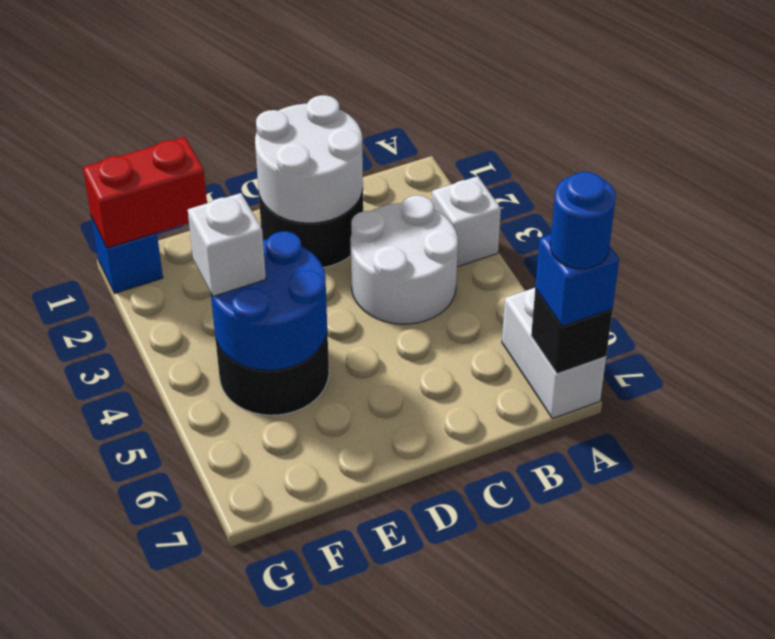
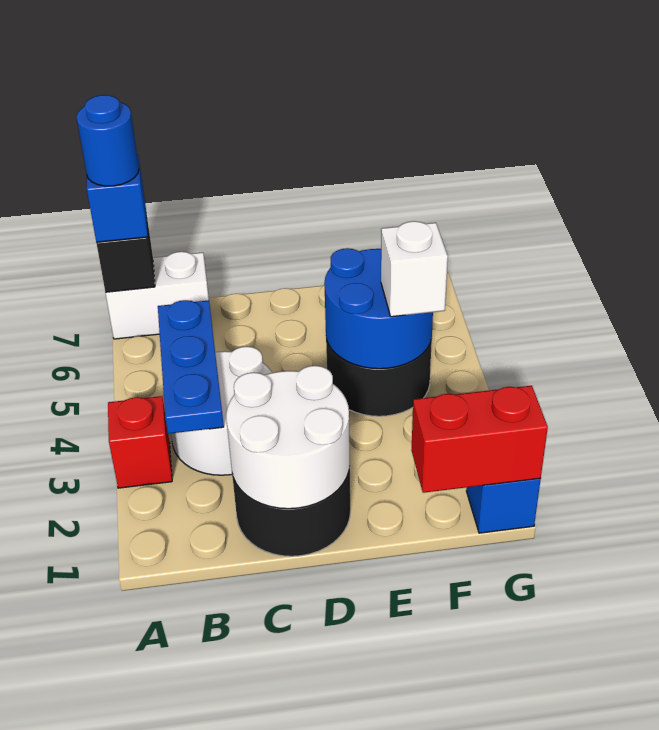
white 1x1 brick [432,176,501,267] -> red 1x1 brick [108,396,172,488]
white 1x2 brick [502,288,606,418] -> white 1x2 brick turned to [106,252,209,339]
none -> blue 1x3 plate [158,300,224,434]

